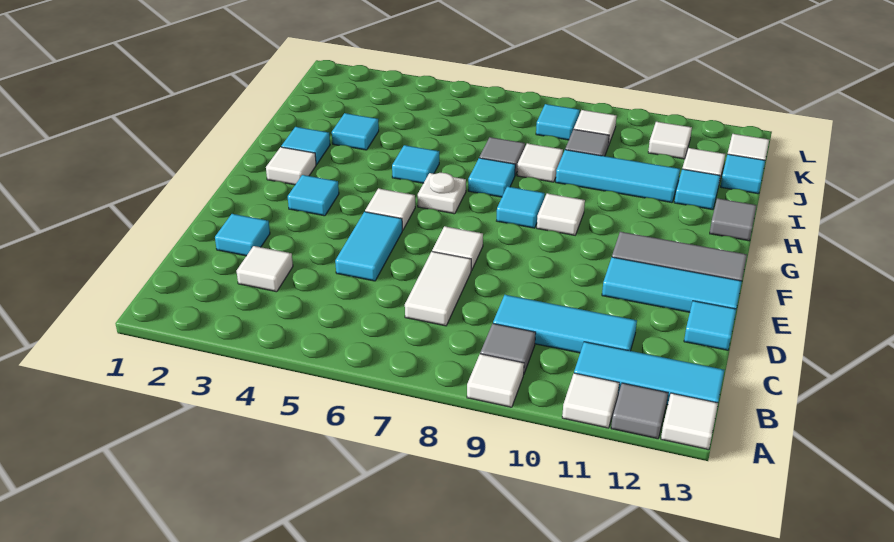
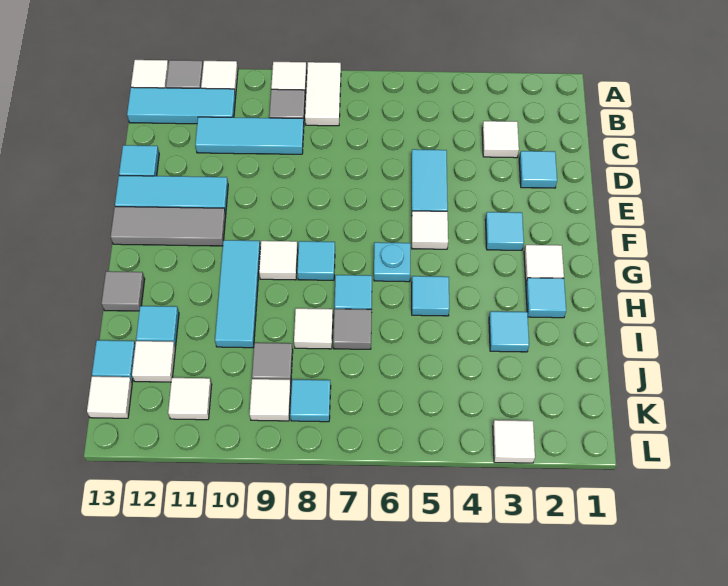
white 1x2 tile [405,252,472,326] -> white 1x2 tile moved to [305,62,341,126]
white 1x1 tile [432,226,483,270] -> white 1x1 tile moved to [493,420,535,463]
white 1x1 plate [418,173,466,214] -> cyan 1x1 plate [374,242,410,282]
cyan 1x3 tile [556,150,680,203] -> cyan 1x3 tile turned to [215,240,260,348]

